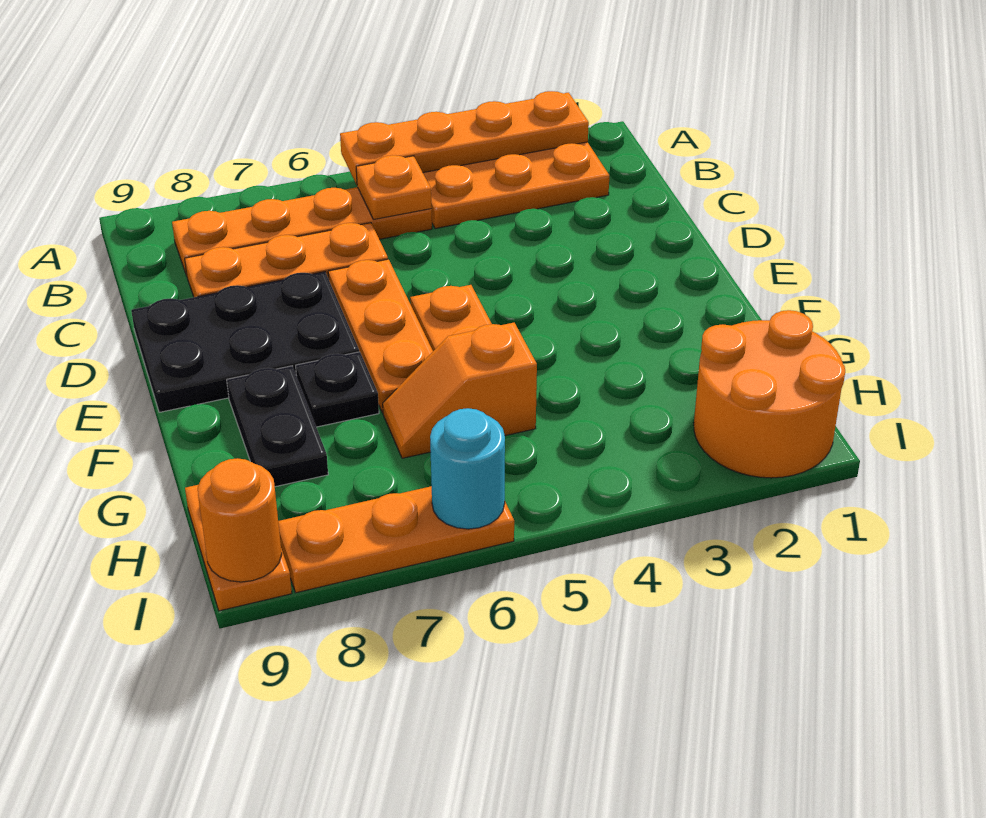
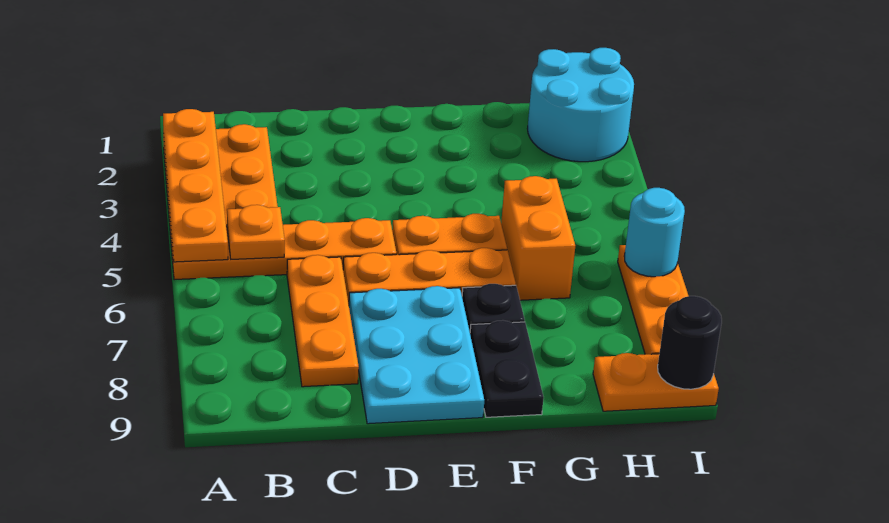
orange 1x4 plate [172,187,432,276] -> orange 1x4 plate turned to [171,218,396,280]
black 2x3 plate [131,272,359,412] -> cyan 2x3 plate [349,286,484,424]
black 1x2 plate [227,366,328,487] -> black 1x2 plate turned to [470,320,544,417]
orange 1x2 slope [383,323,537,458] -> orange 1x2 brick [501,176,575,300]
orange 2x2 round brick [694,310,845,478] -> cyan 2x2 round brick [527,48,634,162]
orange 1x1 round brick [198,458,282,582] -> black 1x1 round brick [658,296,722,389]

